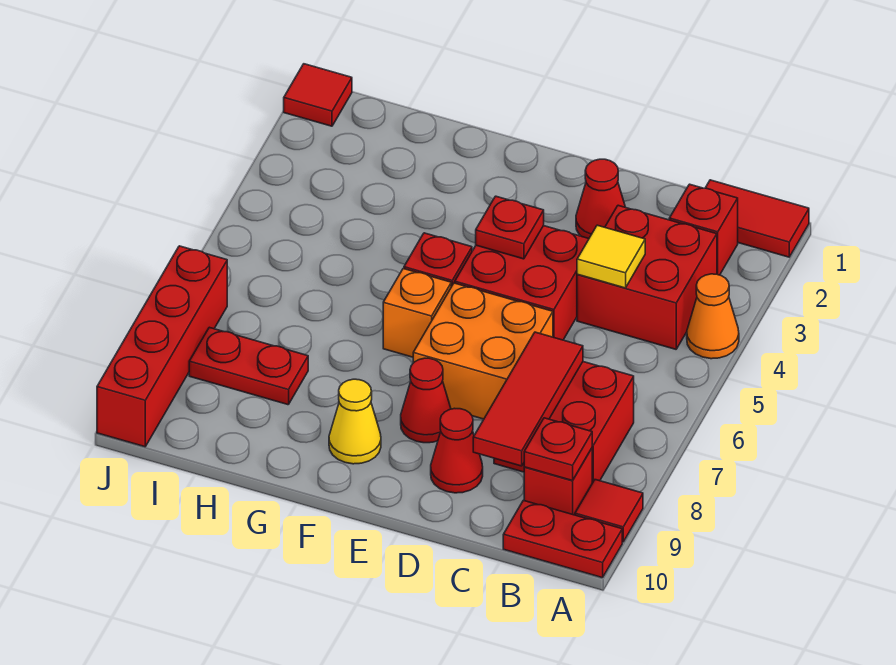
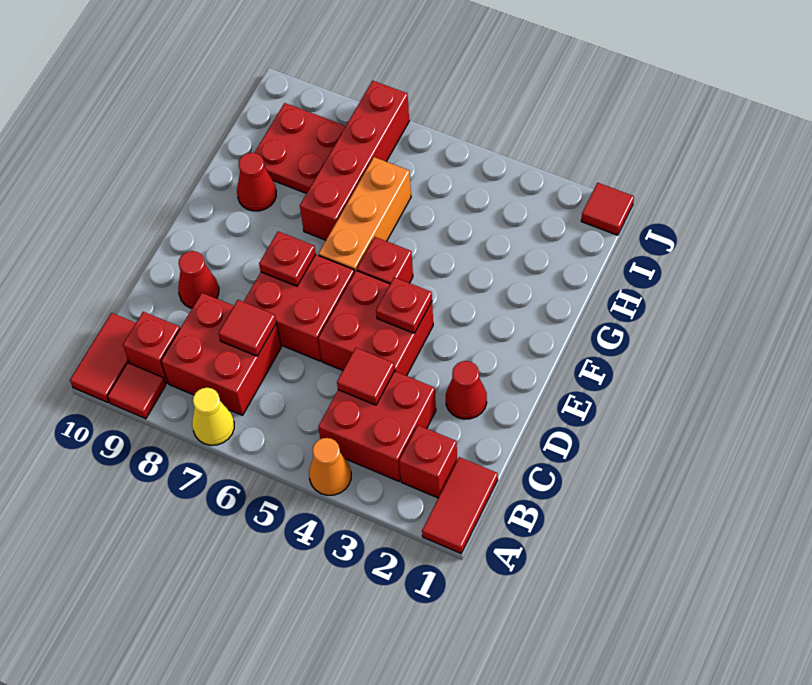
red 1x2 plate [503,500,622,578] -> red 1x2 tile [70,313,136,402]
red 1x1 plate [524,418,592,481] -> red 1x1 plate moved to [259,232,316,286]
yellow 1x1 tile [577,225,645,288] -> red 1x1 tile [337,348,395,405]
red 1x3 tile [473,332,583,466] -> red 1x1 tile [218,300,276,356]
orange 2x2 brick [413,283,553,419] -> red 2x2 brick [244,255,354,361]
red 1x1 cone [401,358,451,443] -> red 1x1 cone moved to [237,153,276,211]
orange 1x1 brick [383,269,451,357] -> orange 1x3 brick [319,157,411,273]
yellow 1x1 cone [329,379,381,464] -> yellow 1x1 cone moved to [192,388,234,445]
red 1x2 plate [189,327,308,405] -> red 2x2 plate [254,103,346,193]
red 1x4 brick [97,246,227,447] -> red 1x4 brick turned to [300,81,409,240]

